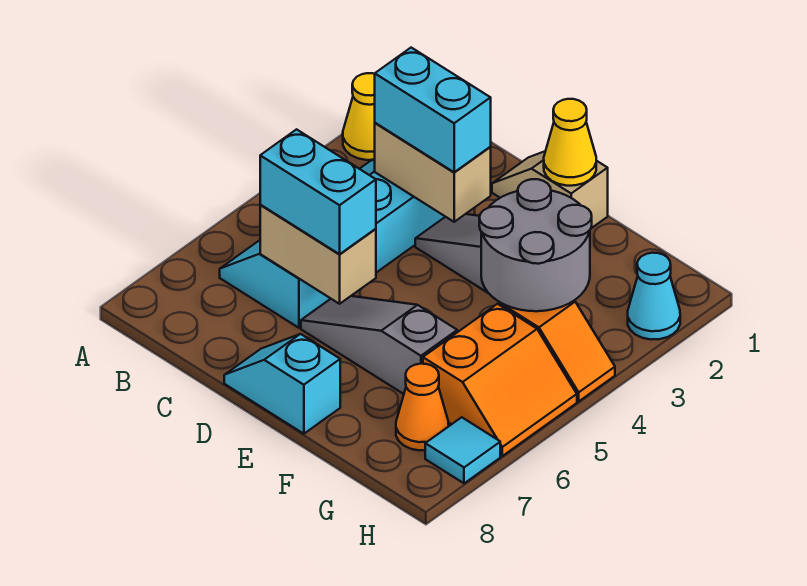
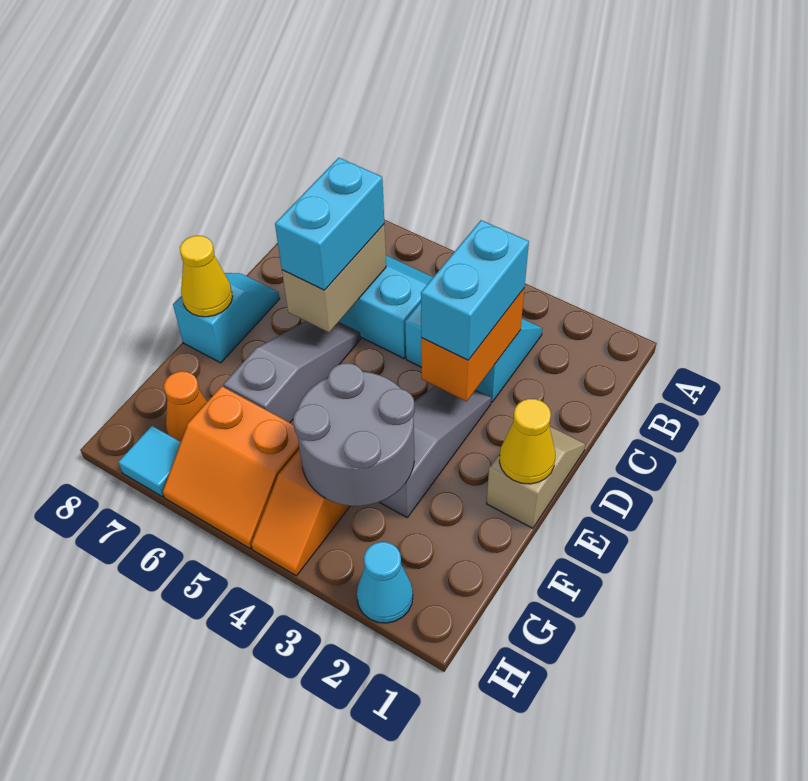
yellow 1x1 cone [343,73,375,160] -> yellow 1x1 cone moved to [180,236,233,317]
tan 1x2 brick [375,123,491,222] -> orange 1x2 brick [421,289,524,401]

